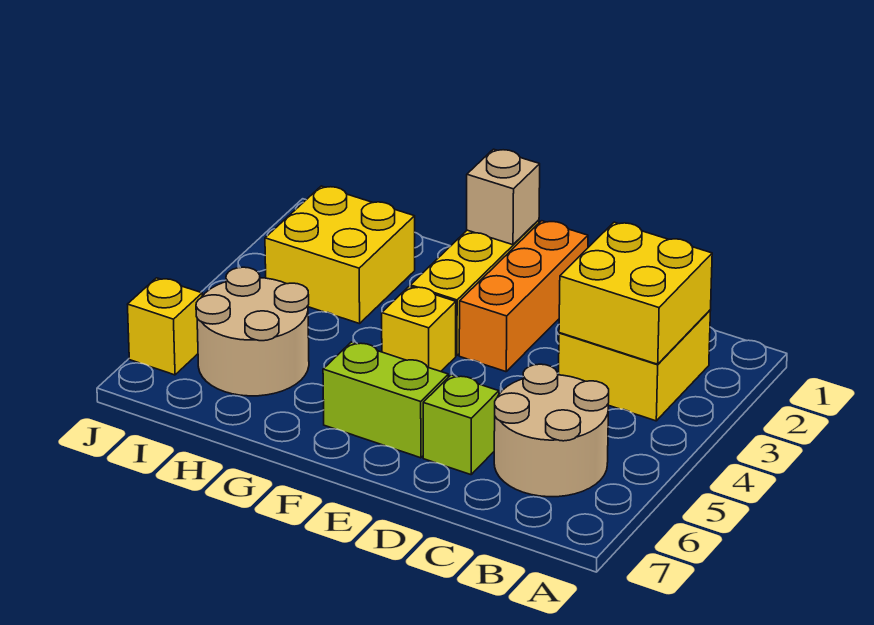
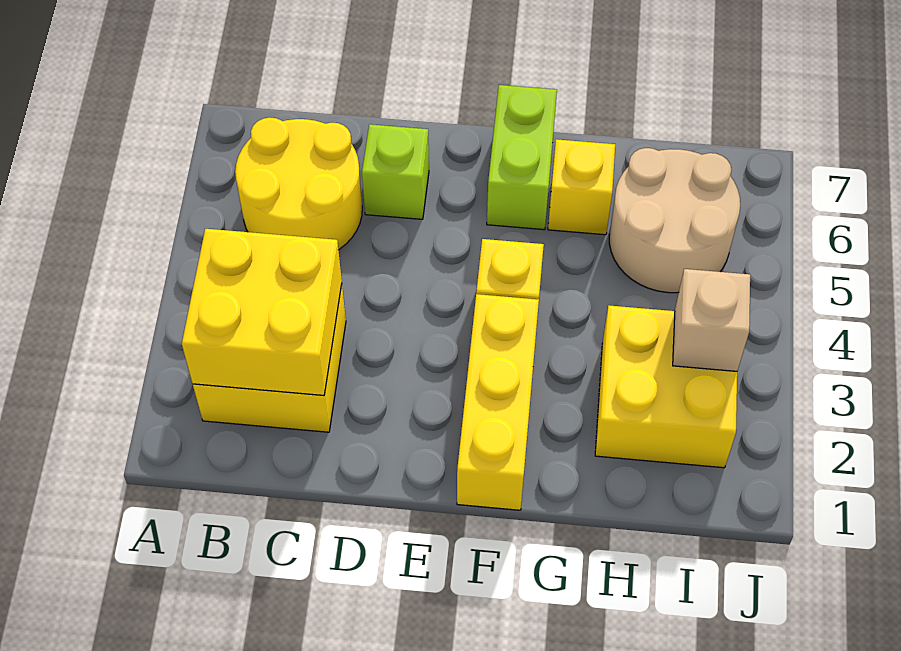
tan 2x2 round brick [494,364,609,497] -> yellow 2x2 round brick [235,117,362,250]
orange 1x3 brick [459,221,588,372] -> none
lime 1x2 brick [323,342,448,458] -> lime 1x2 brick turned to [487,85,557,230]
tan 1x1 brick [467,149,540,245] -> tan 1x1 brick moved to [673,269,750,371]
yellow 1x1 brick [128,278,202,375] -> yellow 1x1 brick moved to [548,139,615,235]

